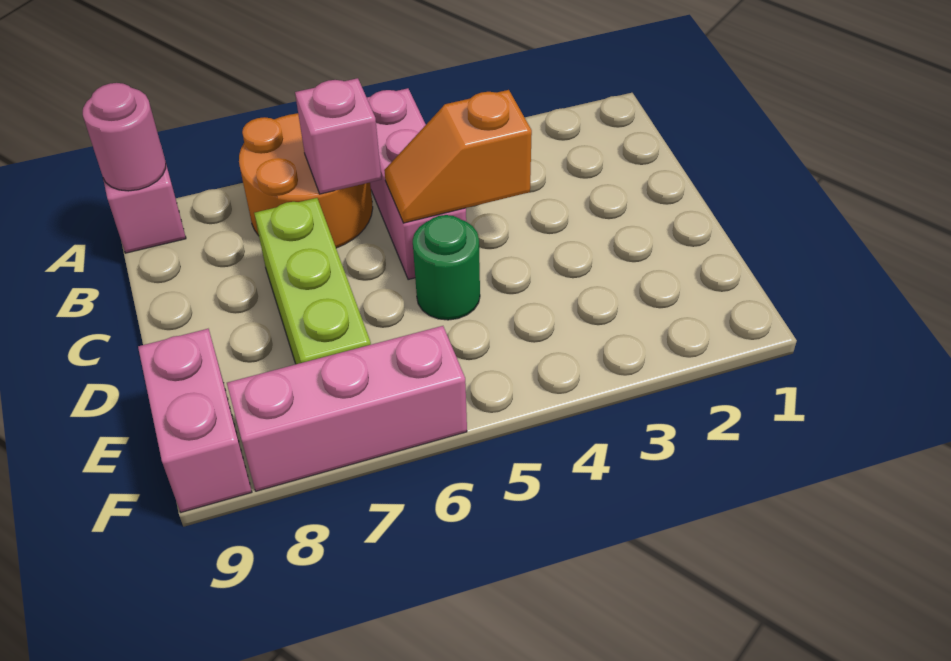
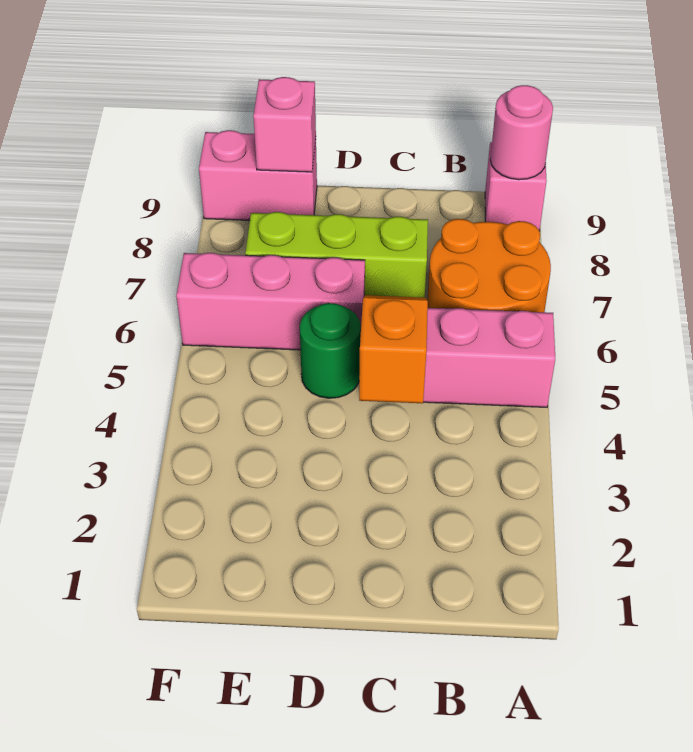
pink 1x1 brick [295,78,381,194] -> pink 1x1 brick moved to [253,77,316,172]
pink 1x3 brick [227,326,467,491] -> pink 1x3 brick turned to [176,253,365,350]

